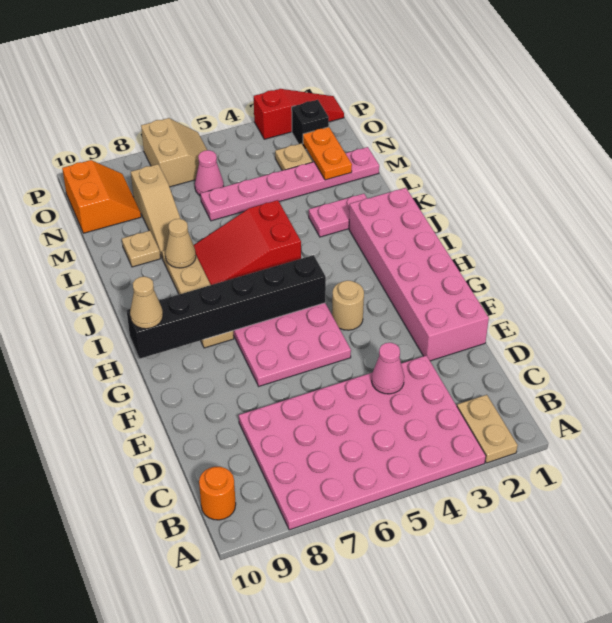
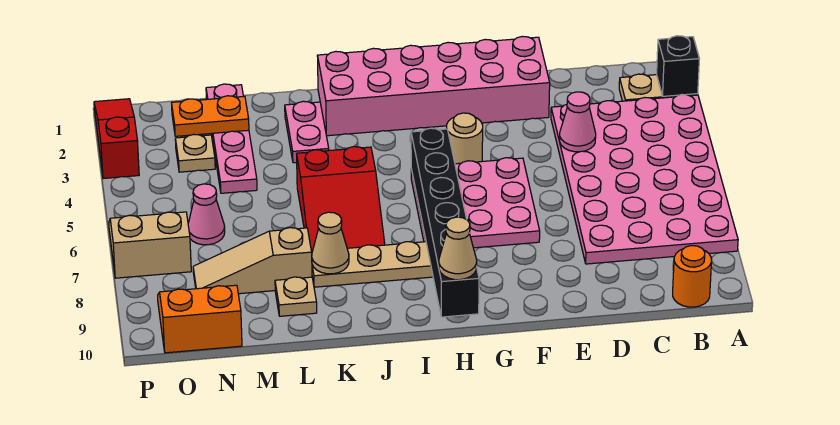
tan 1x3 slope [131,164,180,257] -> tan 1x3 slope turned to [193,228,312,294]
pink 1x6 plate [201,147,379,221] -> pink 1x4 plate [206,84,257,193]
black 1x1 brick [292,100,329,150] -> black 1x1 brick moved to [657,36,699,96]

